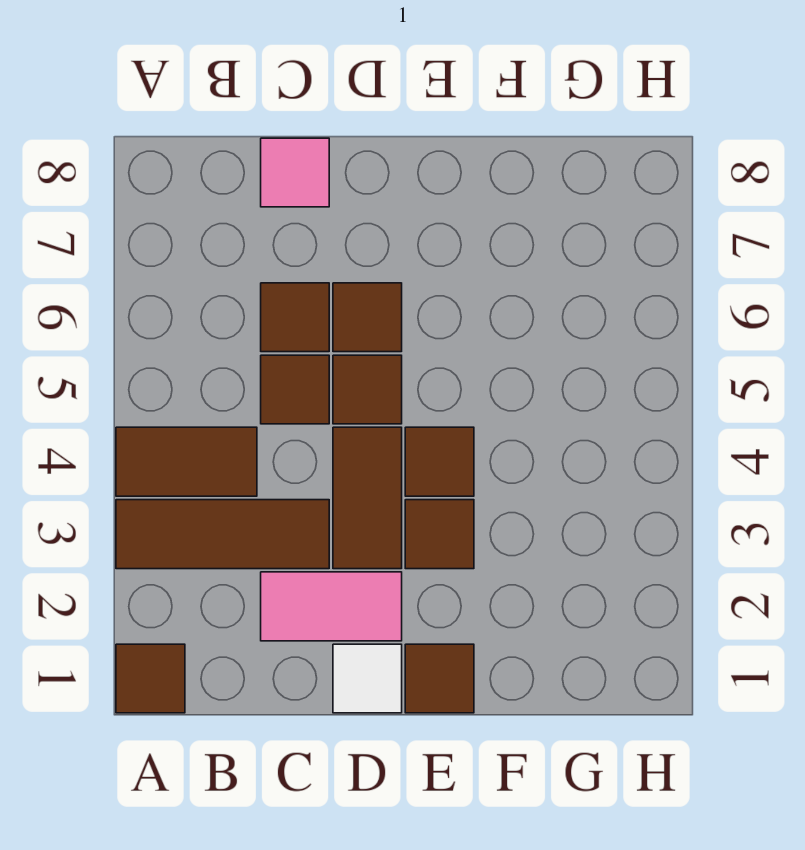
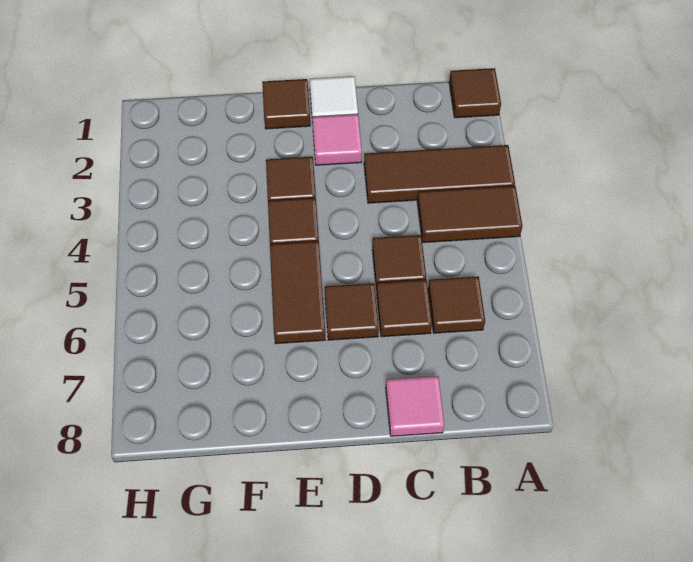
pink 1x2 tile [261,572,402,641] -> pink 1x1 tile [312,114,362,165]
brown 1x2 tile [333,427,402,569] -> brown 1x2 tile moved to [270,241,325,344]
brown 1x1 tile [333,355,402,424] -> brown 1x1 tile moved to [428,276,485,333]

